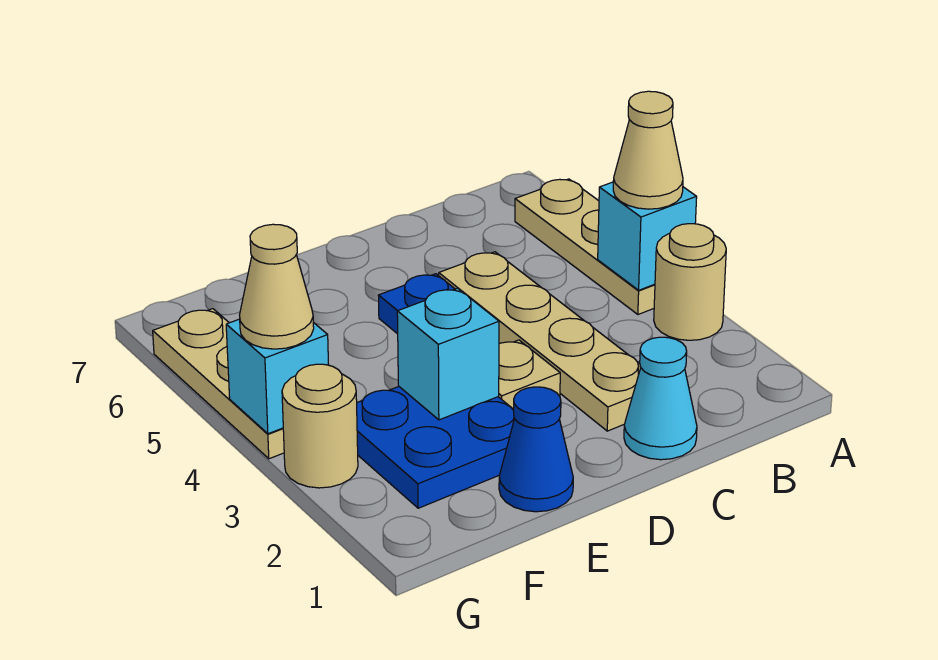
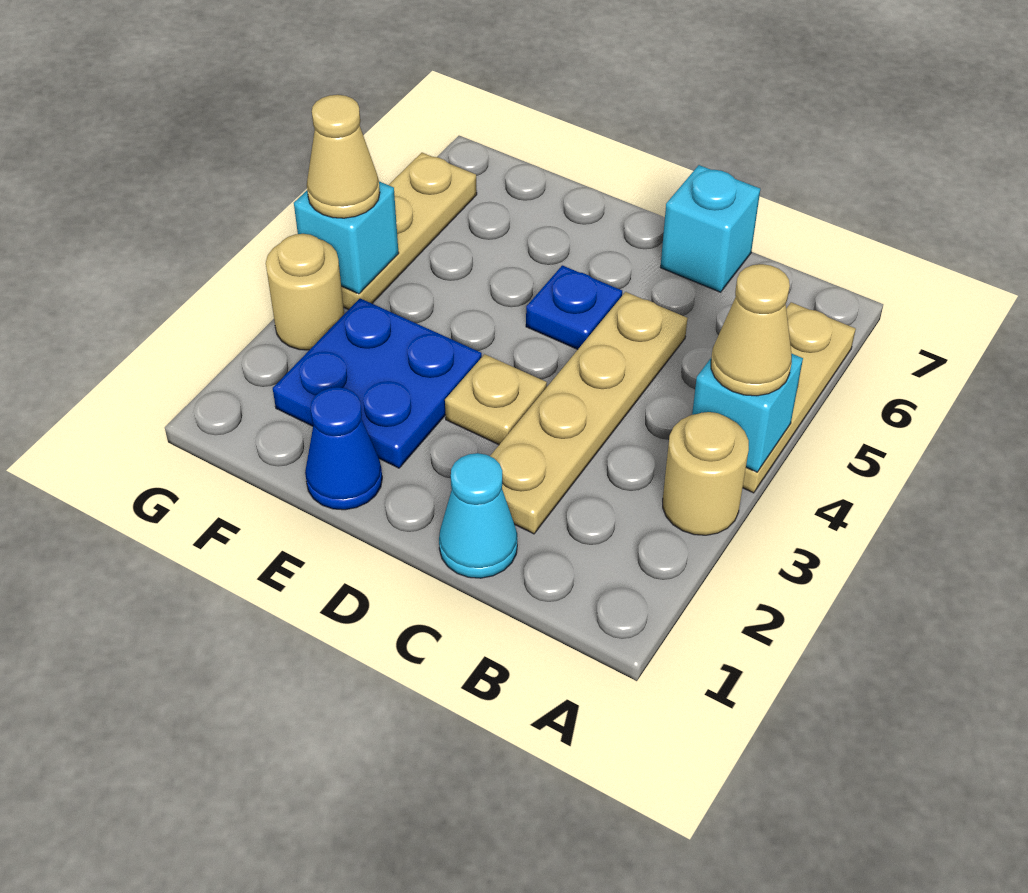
cyan 1x1 brick [397,288,499,420] -> cyan 1x1 brick moved to [660,165,760,292]

